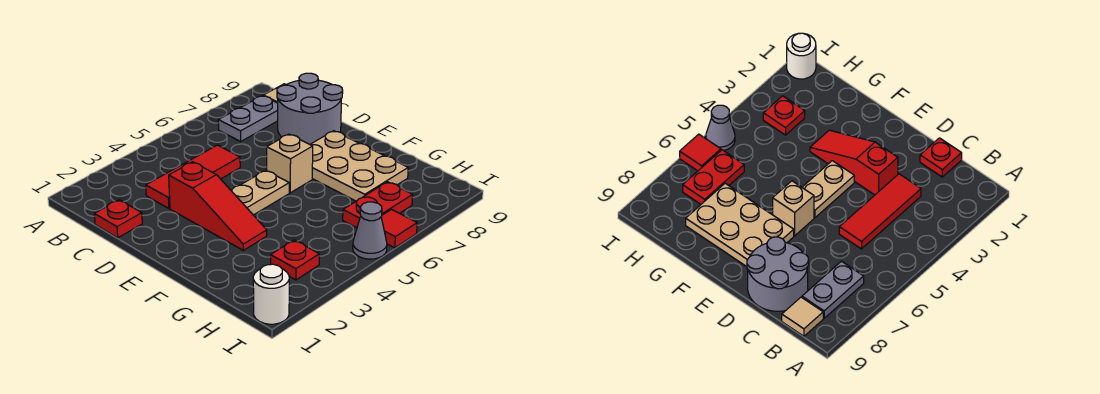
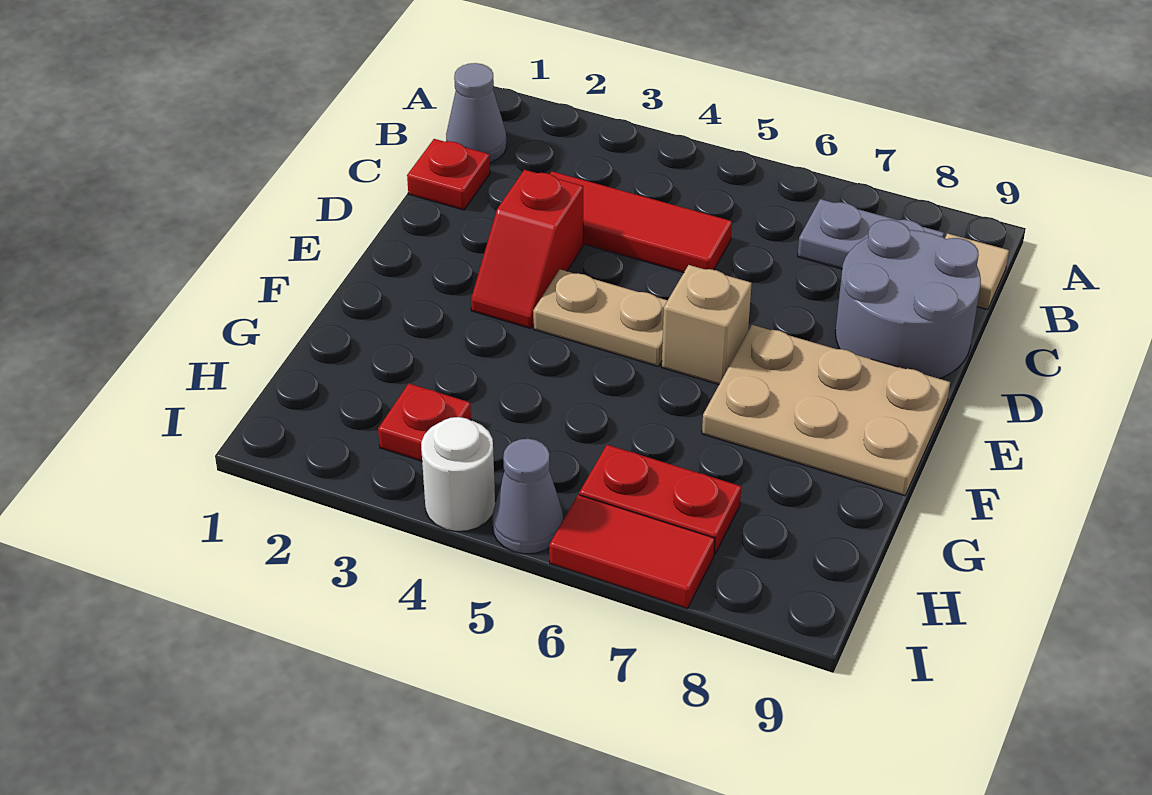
none -> grey 1x1 cone [446,63,507,163]
red 1x3 slope [169,162,267,250] -> red 1x2 slope [471,170,583,329]
tan 2x3 plate [310,131,408,201] -> tan 2x3 plate turned to [702,325,950,496]
white 1x1 round brick [253,264,289,324] -> white 1x1 round brick moved to [421,417,495,531]
red 1x1 tile [381,209,417,248] -> red 1x2 tile [549,495,715,609]

